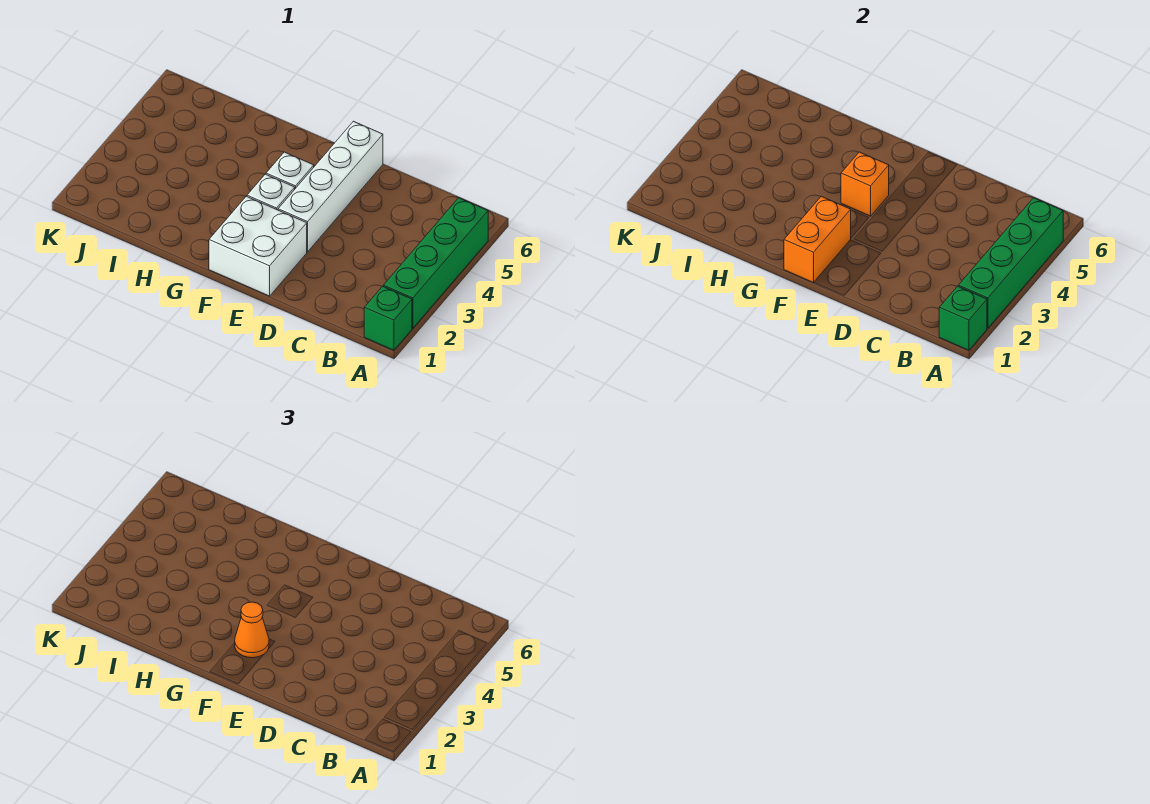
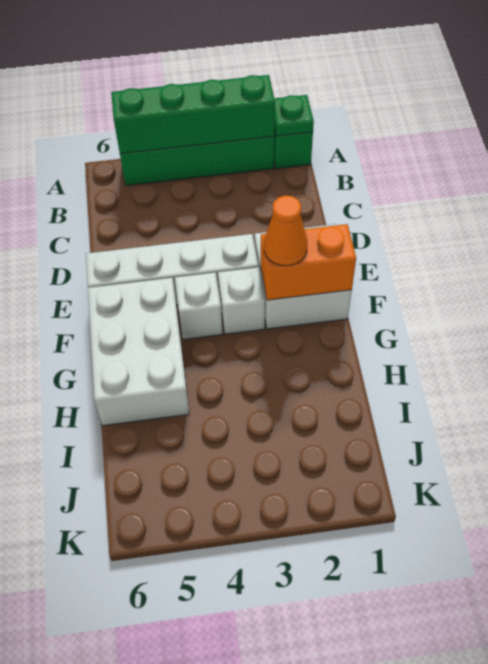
green 1x1 brick [939,286,987,350] -> green 1x1 plate [274,95,314,136]
orange 1x1 brick [841,152,889,216] -> none
none -> white 2x3 brick [88,278,189,426]

